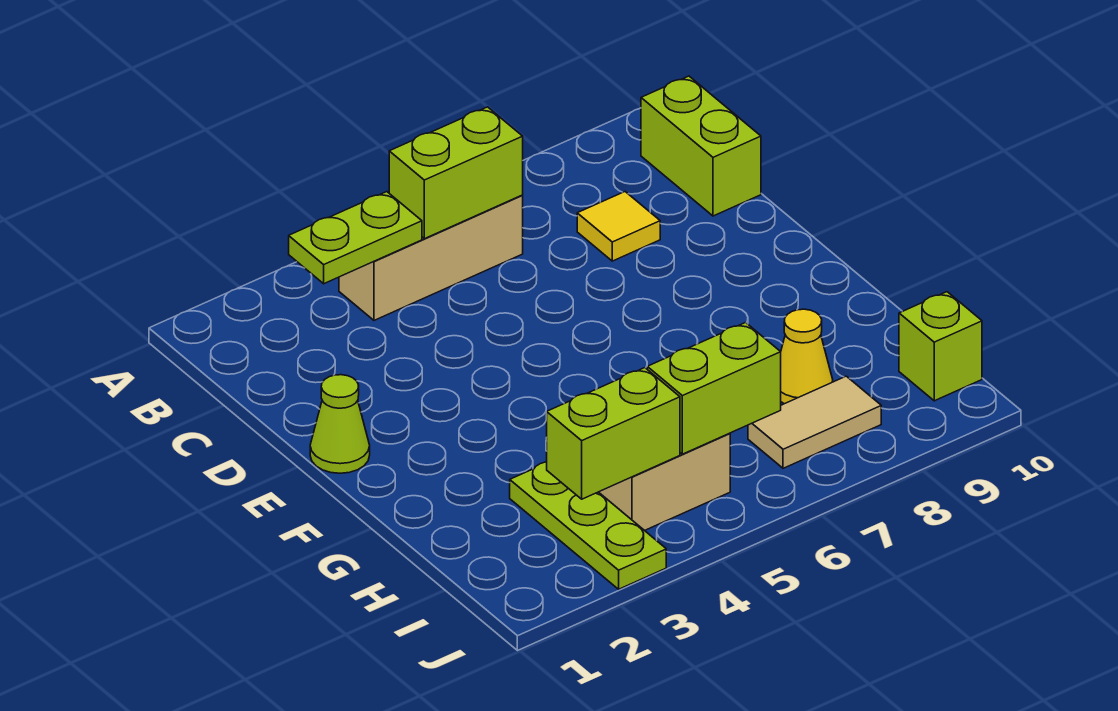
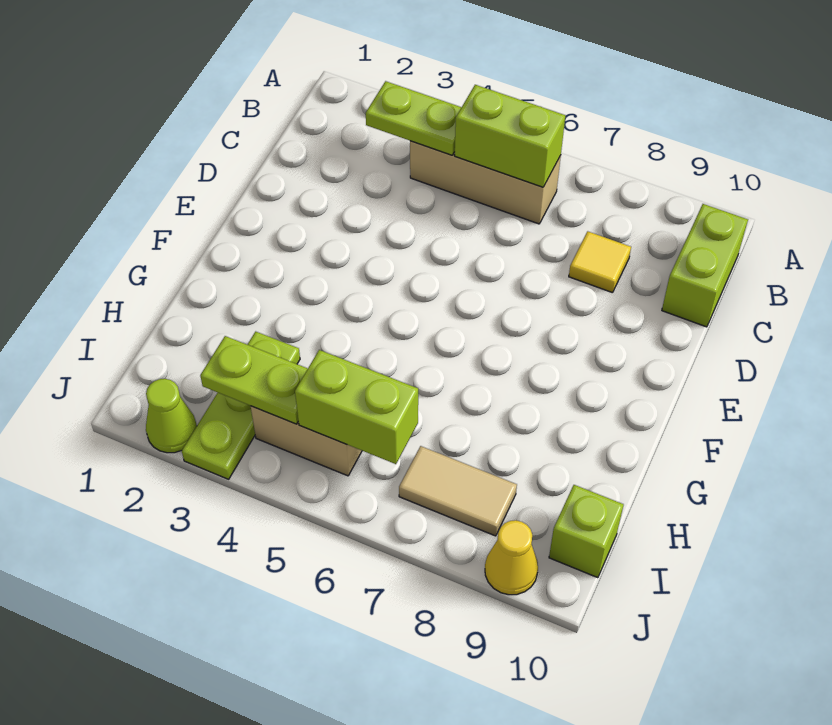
lime 1x1 cone [310,375,370,473] -> lime 1x1 cone moved to [146,379,197,453]
yellow 1x1 cone [781,309,833,404] -> yellow 1x1 cone moved to [485,520,538,595]
lime 1x2 brick [547,368,680,499] -> lime 1x2 plate [200,336,308,424]

